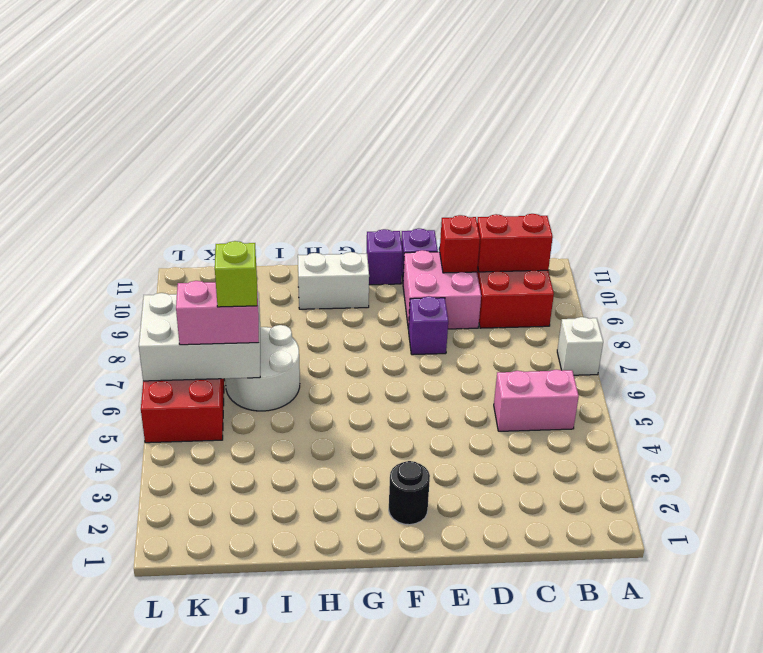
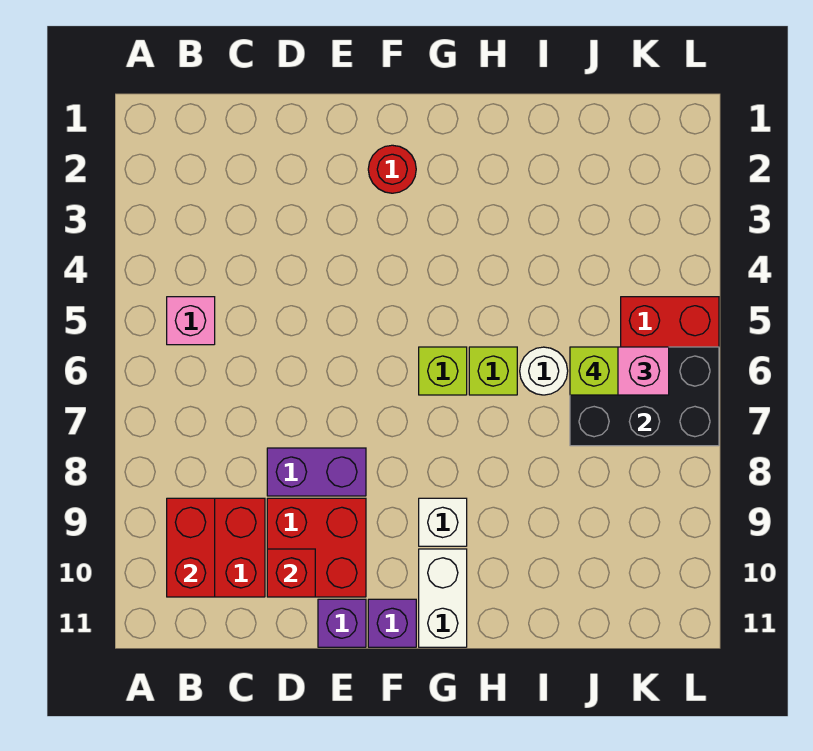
white 1x1 brick [557,317,603,375] -> white 1x1 brick moved to [419,498,467,546]
pink 1x2 brick [494,370,579,431] -> pink 1x1 brick [167,297,215,345]
red 1x2 brick [477,214,553,272] -> red 1x2 brick turned to [167,498,215,597]
pink 2x2 brick [403,250,481,330] -> red 2x2 brick [267,498,366,597]
purple 1x1 brick [409,296,448,355] -> purple 1x2 brick [267,448,366,496]
black 1x1 round brick [389,461,430,525] -> red 1x1 round brick [368,145,416,193]
none -> lime 1x1 brick [419,347,467,395]
white 1x2 brick [298,252,369,309] -> white 1x2 brick turned to [419,549,467,647]
none -> lime 1x1 brick [469,347,517,395]
white 2x2 round brick [225,325,300,411] -> white 1x1 round brick [520,347,568,395]
white 2x3 brick [139,293,260,381] -> black 2x3 brick [570,347,719,446]

